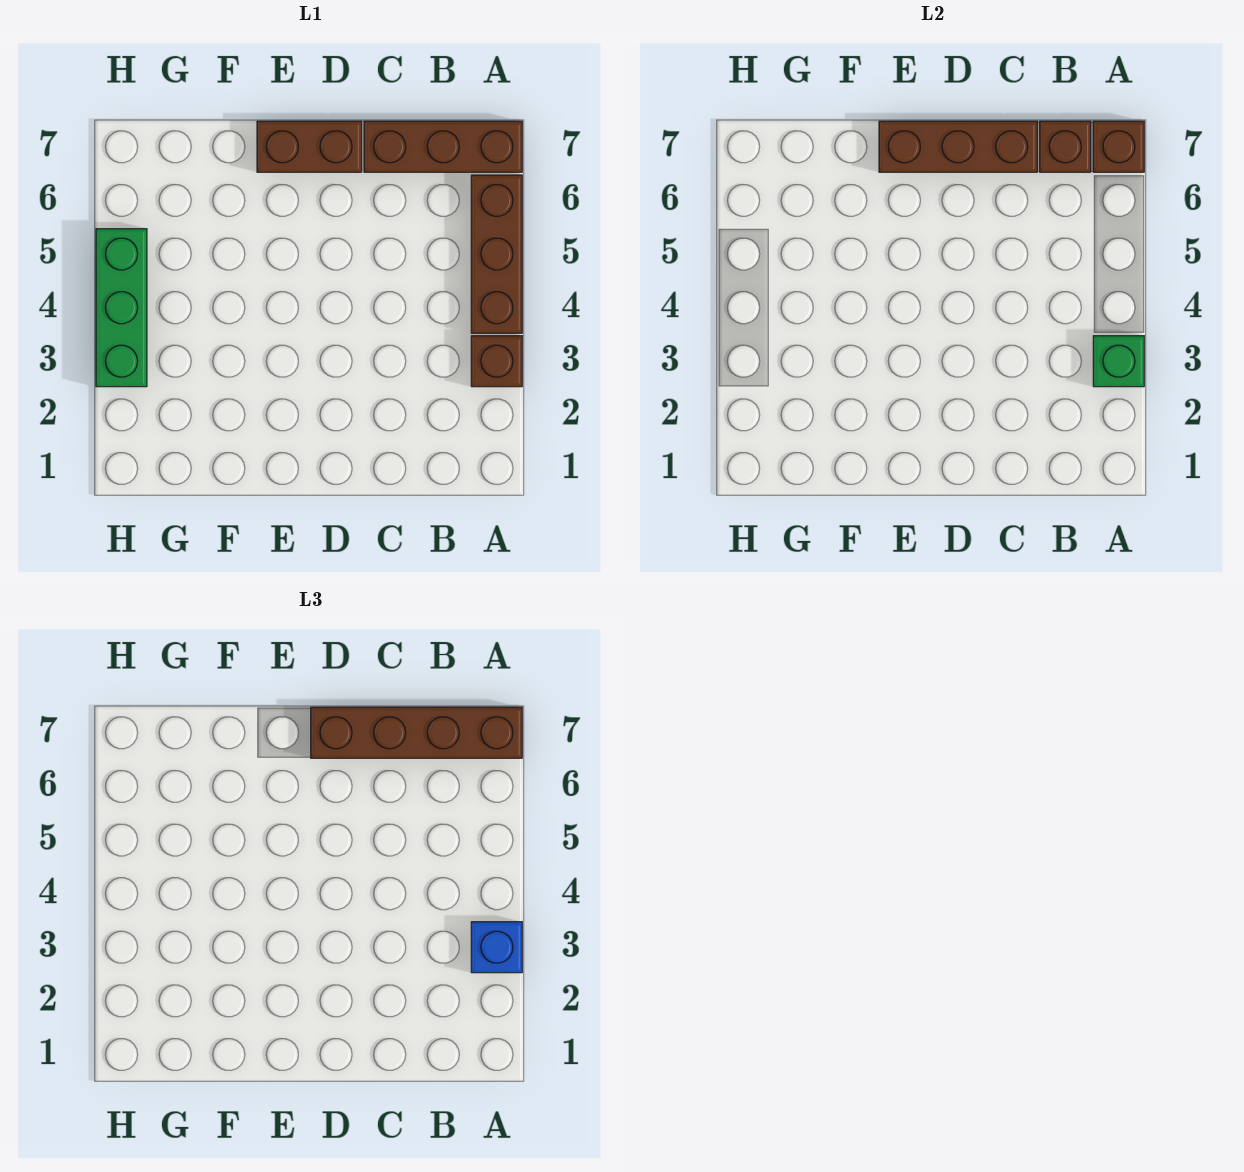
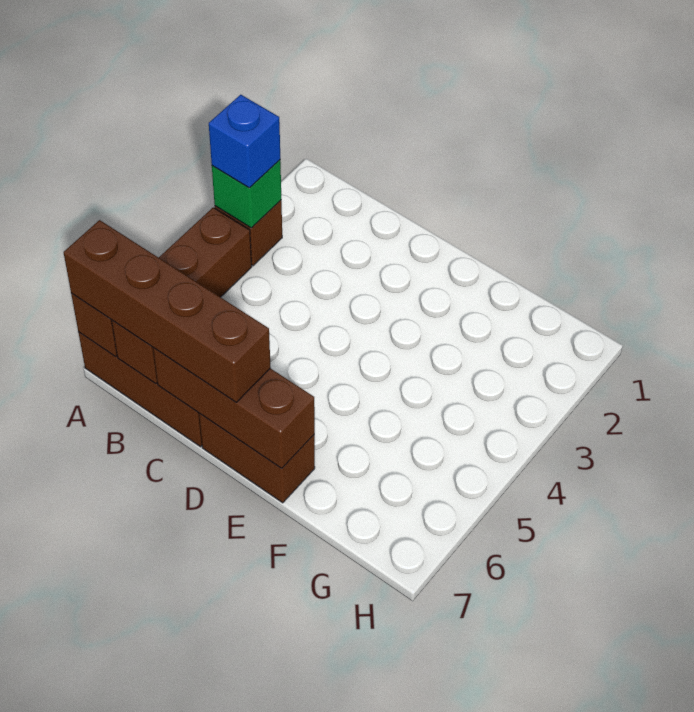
green 1x3 brick [96,229,147,387] -> none

